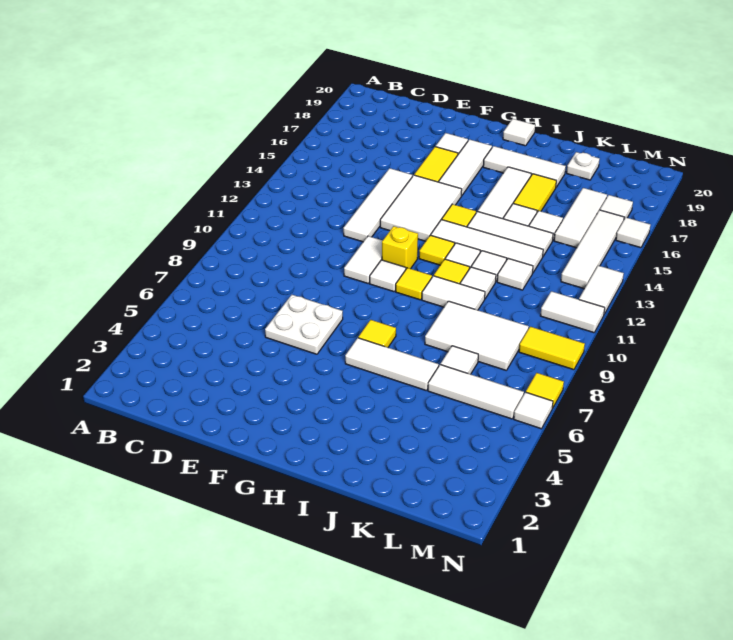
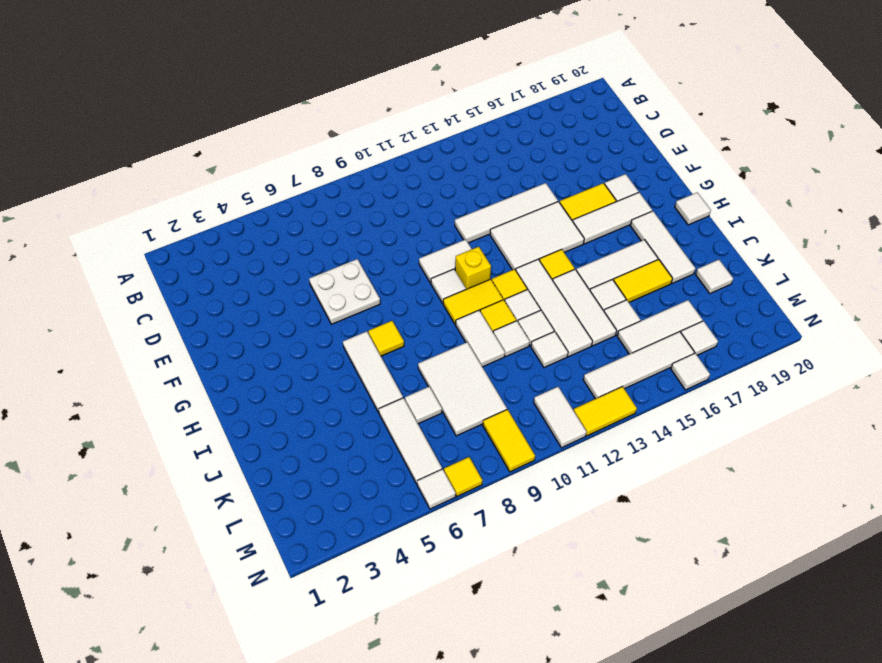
yellow 1x1 tile [396,268,432,300] -> yellow 1x2 tile [443,279,503,324]
white 1x1 plate [567,152,600,180] -> white 1x1 tile [696,260,733,294]
white 1x2 tile [579,266,624,314] -> yellow 1x2 tile [574,387,637,436]

